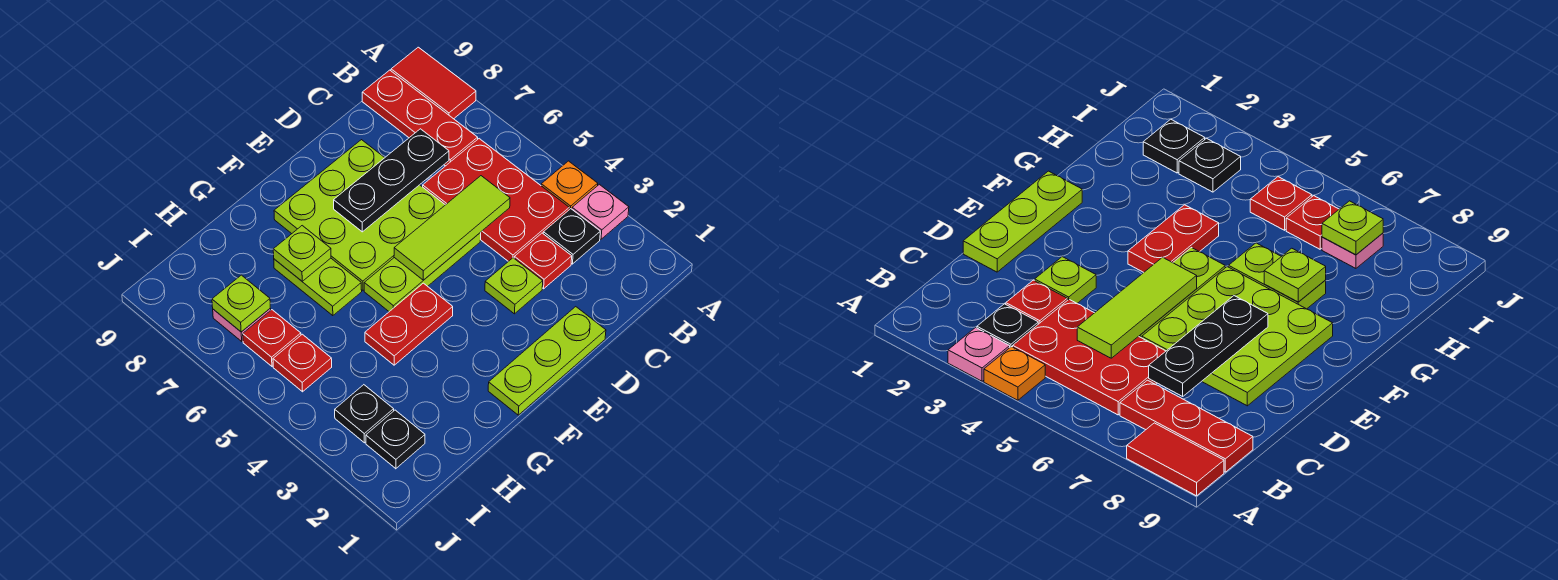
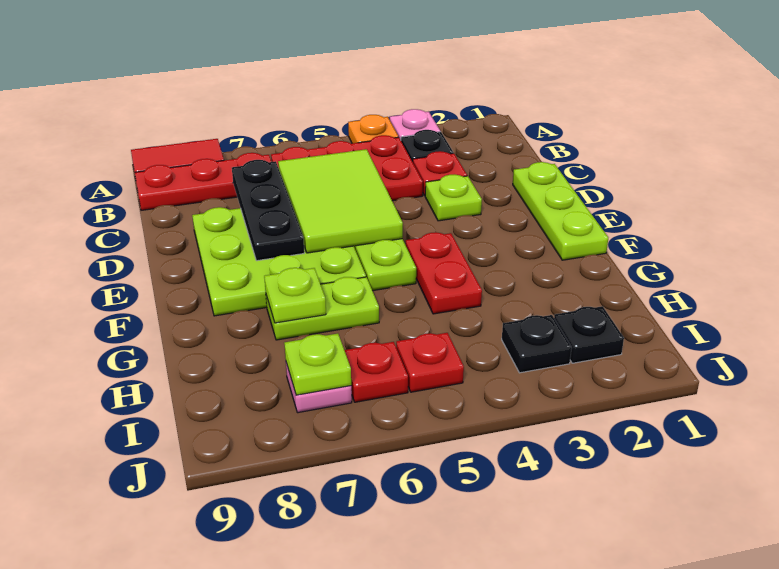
lime 1x3 tile [394,176,510,280] -> lime 2x3 tile [278,149,403,253]

